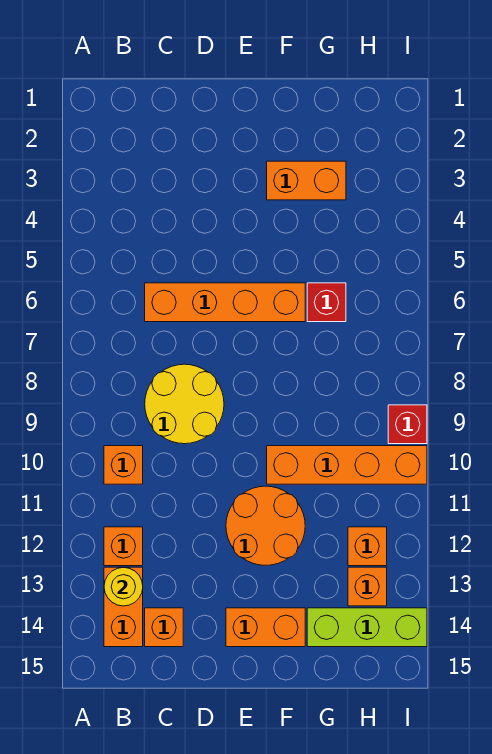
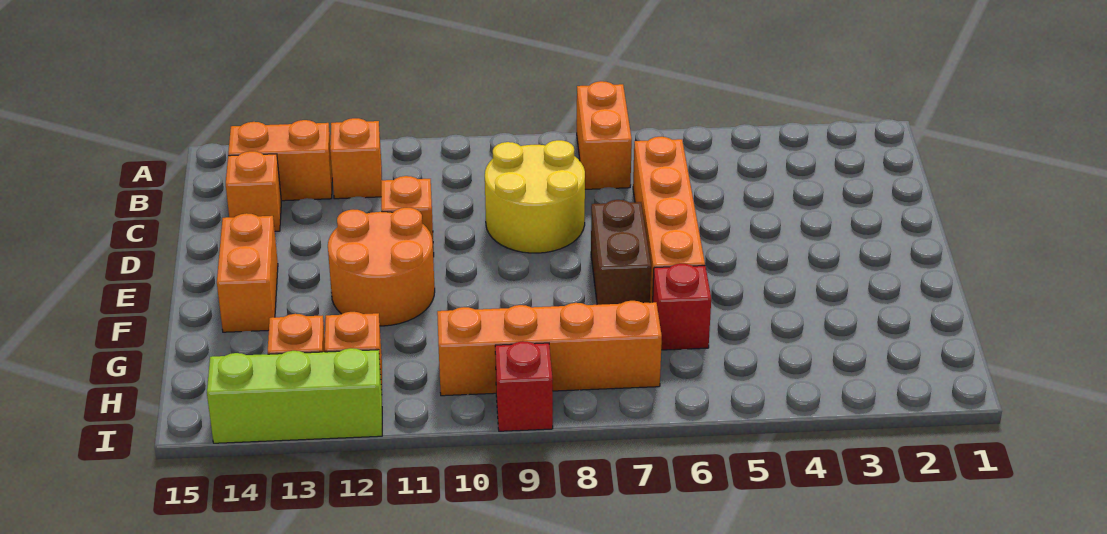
orange 1x1 brick [104,446,143,484] -> orange 1x1 brick moved to [381,176,434,257]
yellow 1x1 round brick [104,567,143,606] -> none
none -> brown 1x2 brick [591,200,651,305]
orange 1x2 brick [267,161,346,200] -> orange 1x2 brick moved to [577,81,632,189]
orange 1x4 brick [267,446,427,484] -> orange 1x4 brick turned to [437,301,662,396]
lime 1x3 brick [307,608,427,647] -> lime 1x3 brick turned to [207,348,382,443]

